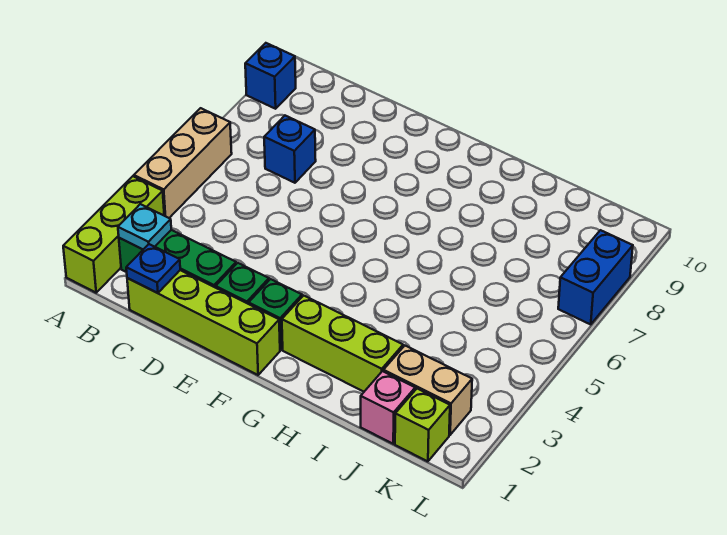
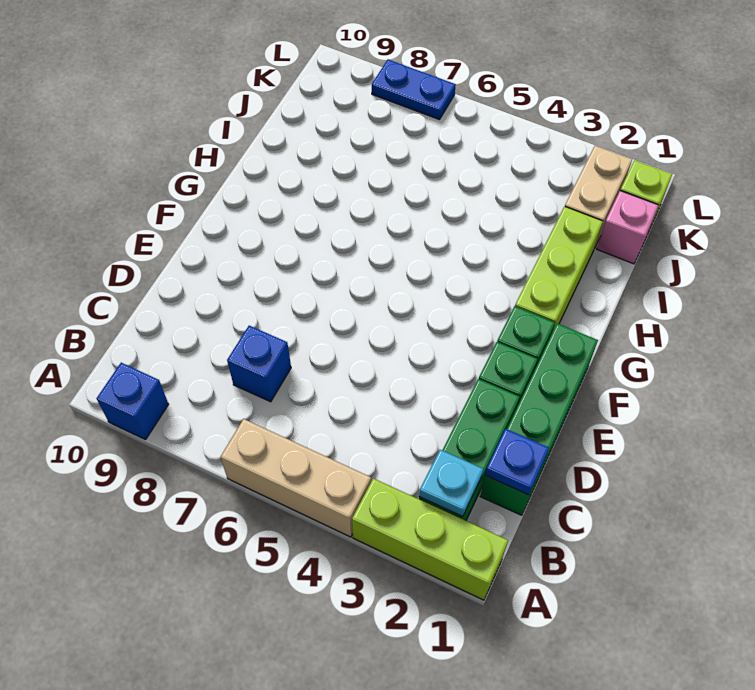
lime 1x4 brick [127,270,280,375] -> green 1x4 brick [480,324,598,515]
blue 1x2 brick [558,230,633,324] -> blue 1x2 plate [372,60,456,120]

